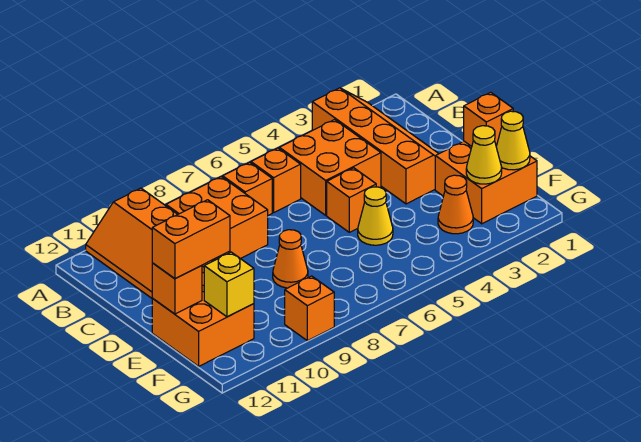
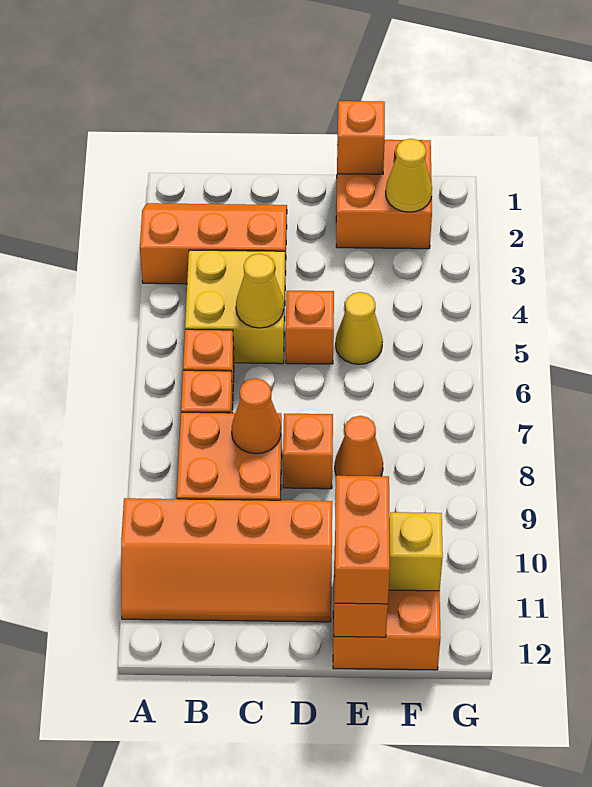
orange 2x4 slope [312,88,439,204] -> orange 2x3 slope [140,203,287,284]
orange 2x2 brick [279,120,381,215] -> yellow 2x2 brick [185,250,285,364]
yellow 1x1 cone [496,111,530,170] -> yellow 1x1 cone moved to [236,254,284,328]
orange 1x1 cone [438,175,473,234] -> orange 1x1 cone moved to [232,379,281,454]
orange 1x1 brick [285,276,334,341] -> orange 1x1 brick moved to [283,414,333,489]

